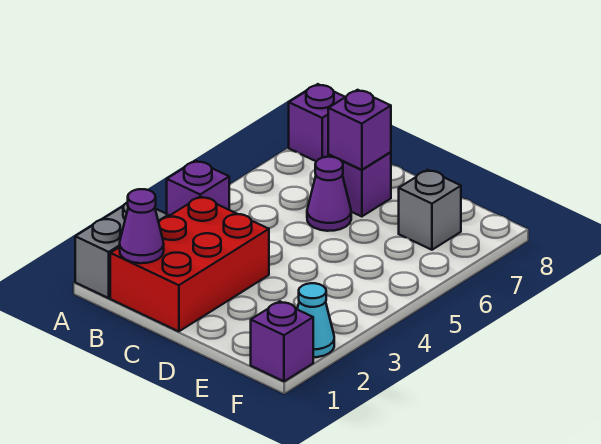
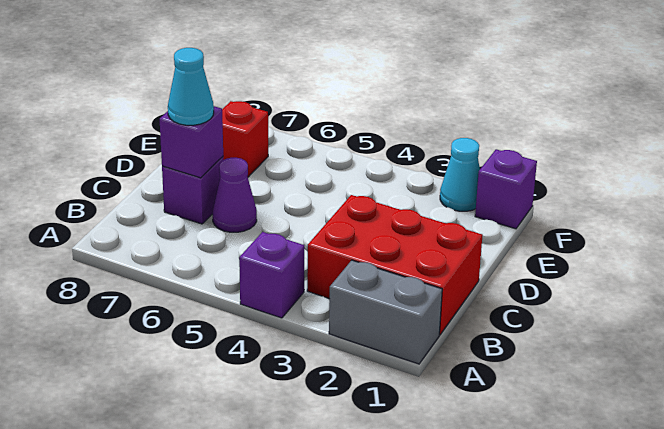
purple 1x1 brick [289,84,345,161] -> none
purple 1x1 cone [120,189,164,263] -> none
none -> cyan 1x1 cone [168,48,214,125]
grey 1x1 brick [399,170,461,250] -> red 1x1 brick [222,101,268,177]

